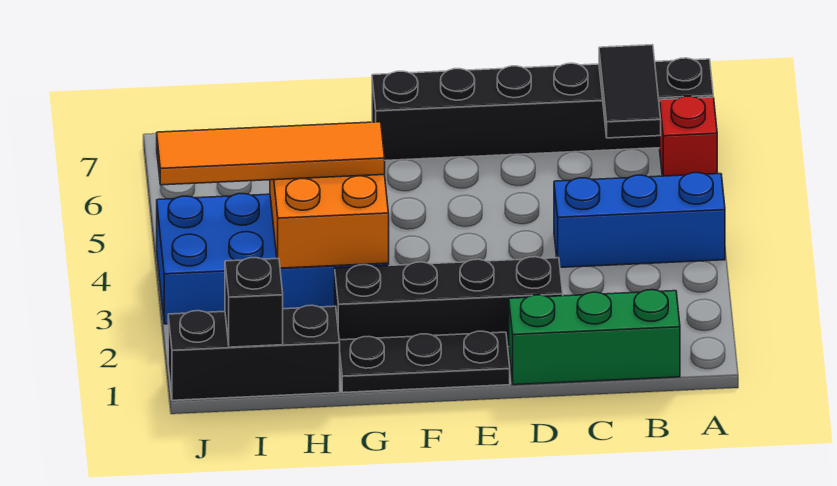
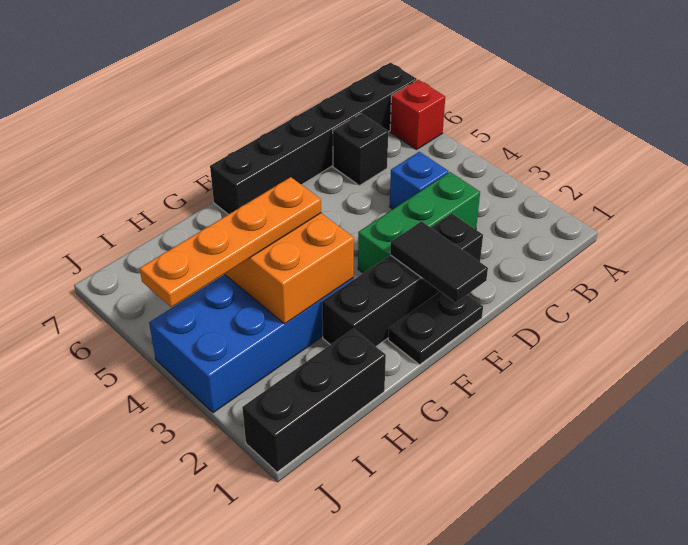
blue 1x3 brick [554,173,725,267] -> blue 1x1 brick [390,152,449,209]
green 1x3 brick [509,290,680,385] -> green 1x3 brick moved to [358,172,480,273]
black 1x2 tile [599,45,661,138] -> black 1x2 tile moved to [390,221,488,303]
black 1x3 plate [339,331,510,393] -> black 1x2 plate [388,292,483,365]
orange 1x4 tile [157,122,385,185] -> orange 1x4 plate [140,177,321,307]
black 1x1 brick [225,258,283,347] -> black 1x1 brick moved to [333,113,388,186]

